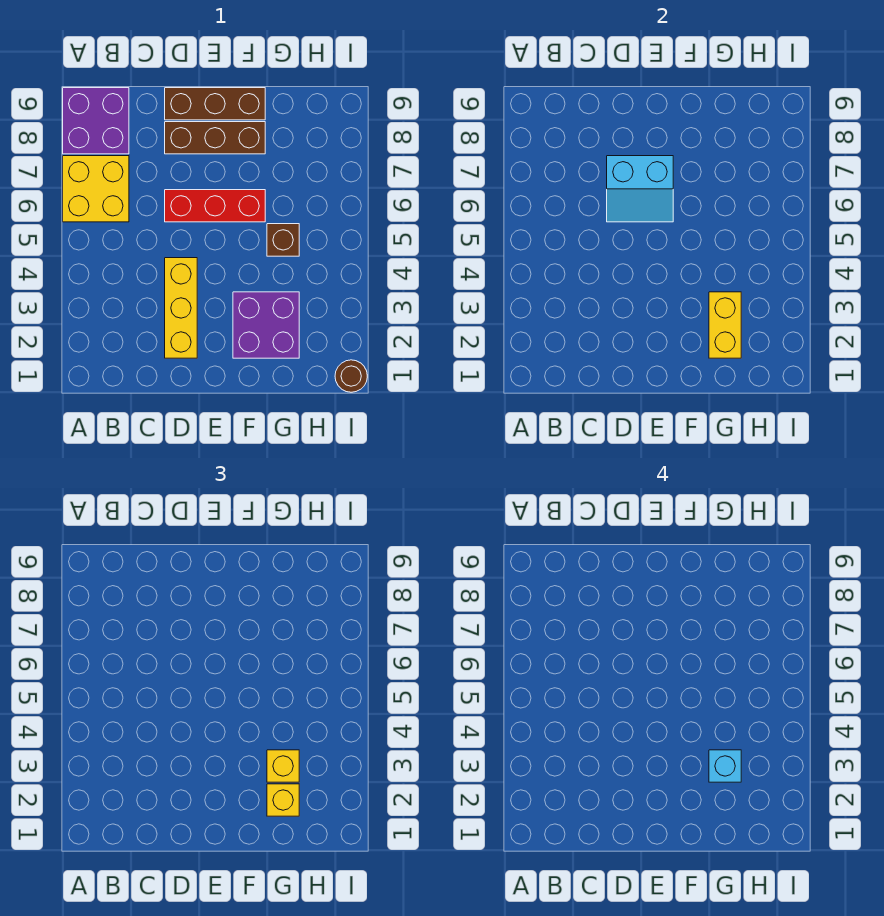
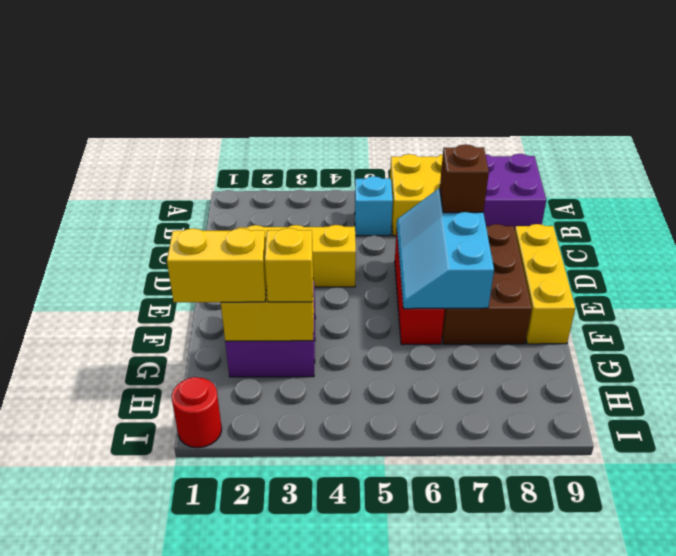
cyan 2x2 slope [607,156,673,222] -> cyan 2x3 slope [397,188,494,309]
brown 1x3 brick [165,122,265,154] -> brown 2x3 brick [442,224,532,344]
brown 1x3 brick [165,88,265,120] -> yellow 1x3 brick [515,224,575,344]
yellow 1x1 brick [267,784,299,816] -> yellow 1x2 brick [167,228,267,302]
cyan 1x1 brick [709,750,741,782] -> cyan 1x1 brick moved to [355,176,393,236]
brown 1x1 brick [267,224,299,256] -> brown 1x1 brick moved to [440,144,489,213]
brown 1x1 round brick [335,360,367,392] -> red 1x1 round brick [172,377,222,448]

